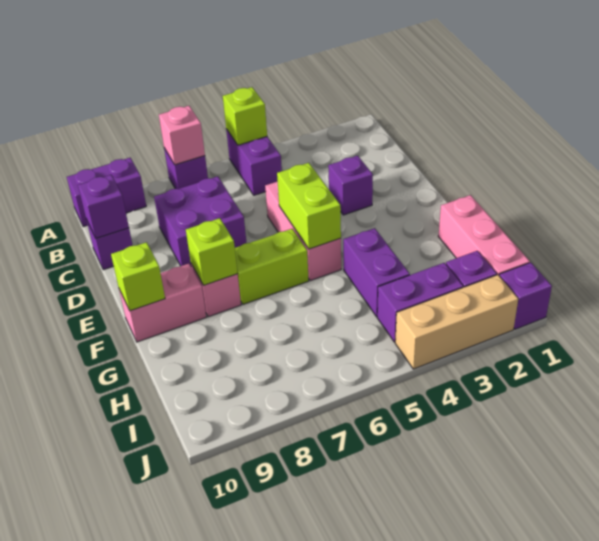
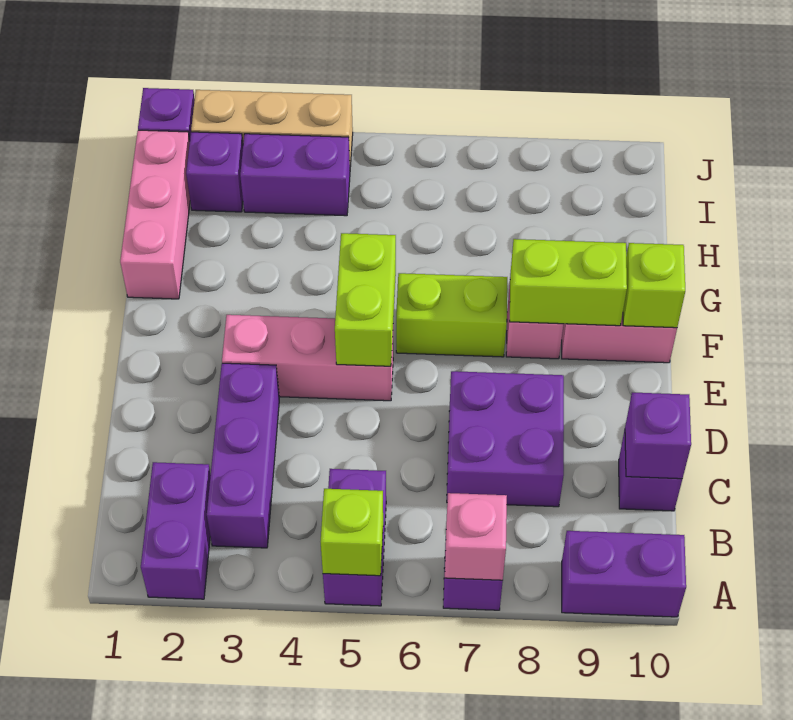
purple 1x1 brick [328,156,373,215] -> purple 1x3 brick [207,363,279,548]
pink 1x3 brick [265,181,341,281] -> pink 1x3 brick turned to [222,315,393,401]
lime 1x1 brick [186,218,238,285] -> lime 1x2 brick [510,239,627,326]
purple 1x2 brick [343,228,410,317] -> purple 1x2 brick moved to [141,462,211,599]

